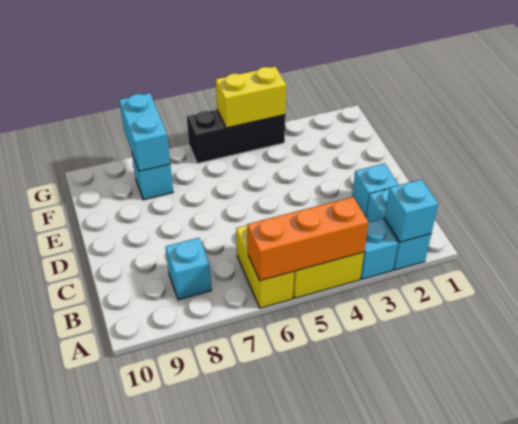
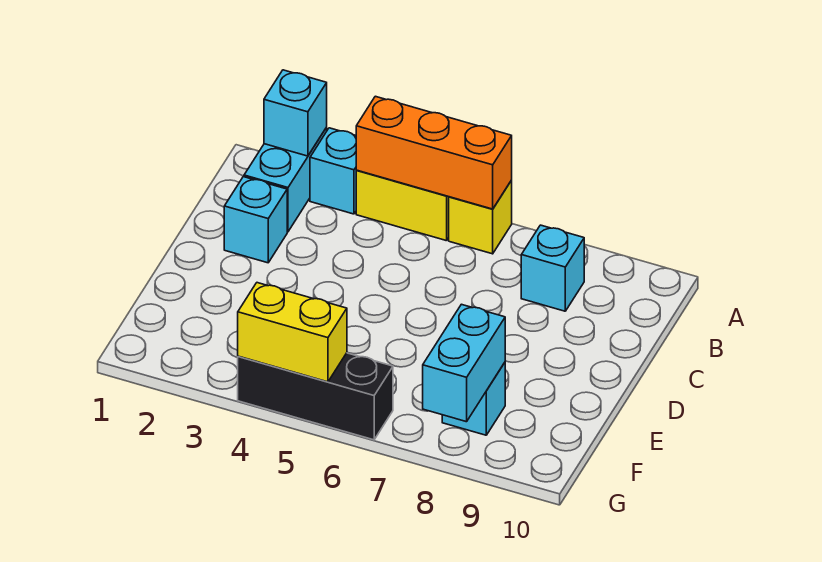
yellow 1x2 brick [236,225,294,308] -> yellow 1x1 brick [449,180,512,254]

